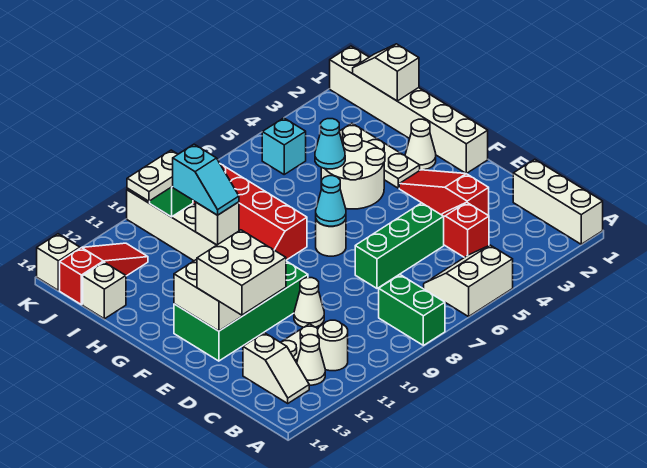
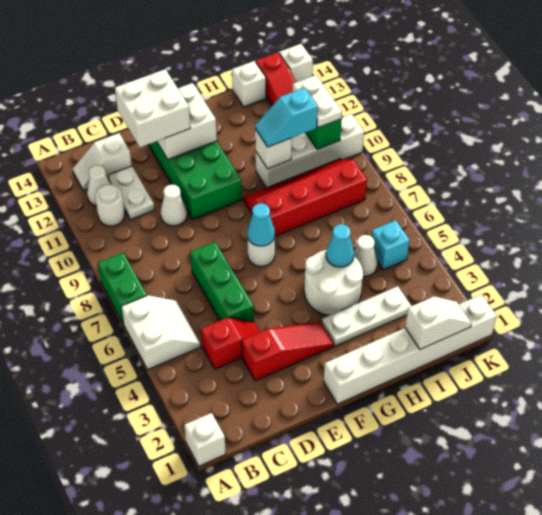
white 1x3 brick [513,159,603,244] -> white 1x1 brick [184,413,226,466]
green 1x2 brick [379,275,445,345] -> green 1x2 brick turned to [98,253,147,324]
white 1x1 cone [405,119,436,170] -> white 1x1 cone moved to [354,235,377,276]

